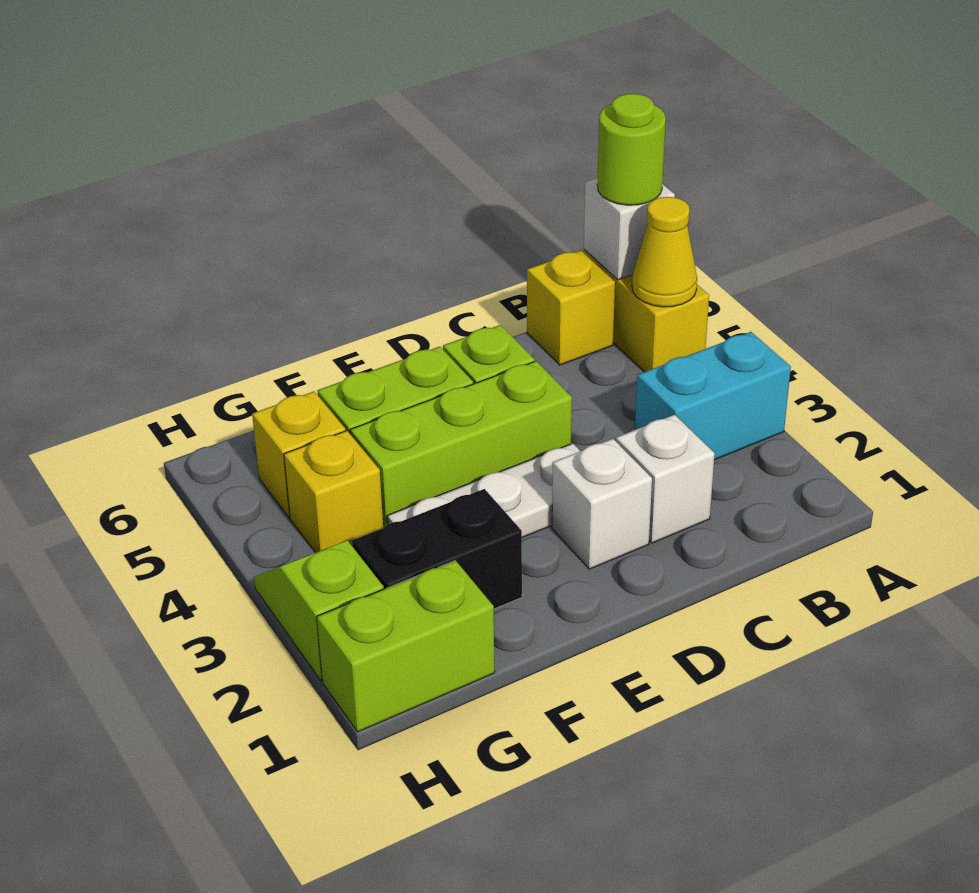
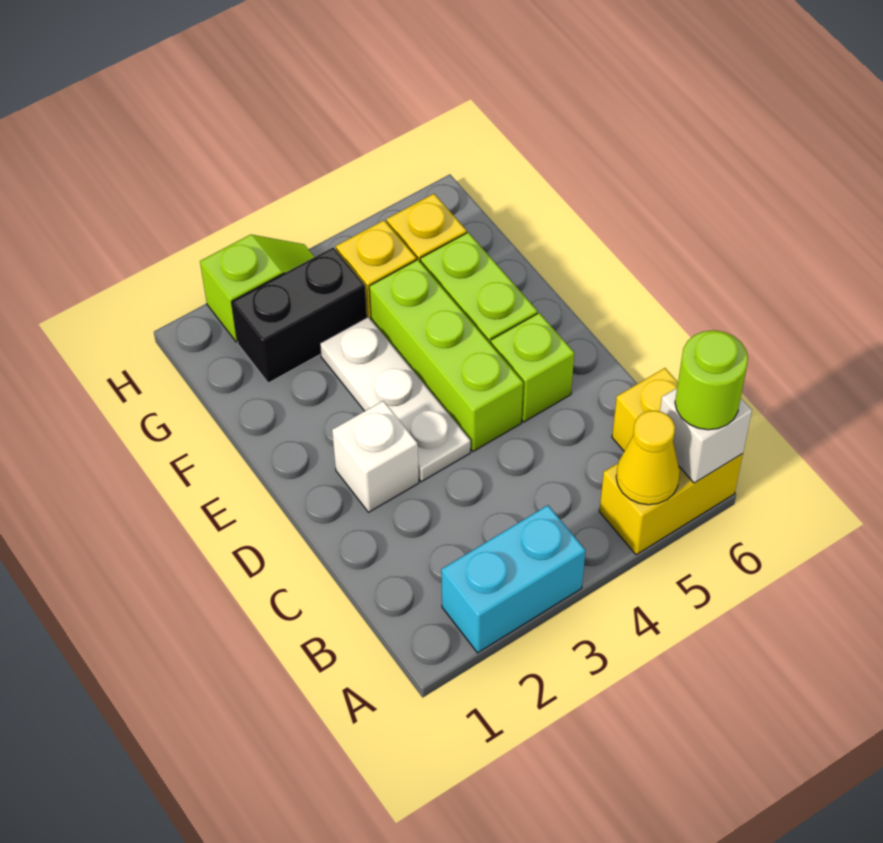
cyan 1x2 brick [635,332,791,460] -> cyan 1x2 brick turned to [441,505,586,653]
white 1x1 brick [616,415,715,543] -> none
black 1x2 brick [352,489,522,609] -> black 1x2 brick turned to [232,247,367,383]
lime 1x2 brick [317,561,495,732] -> none

